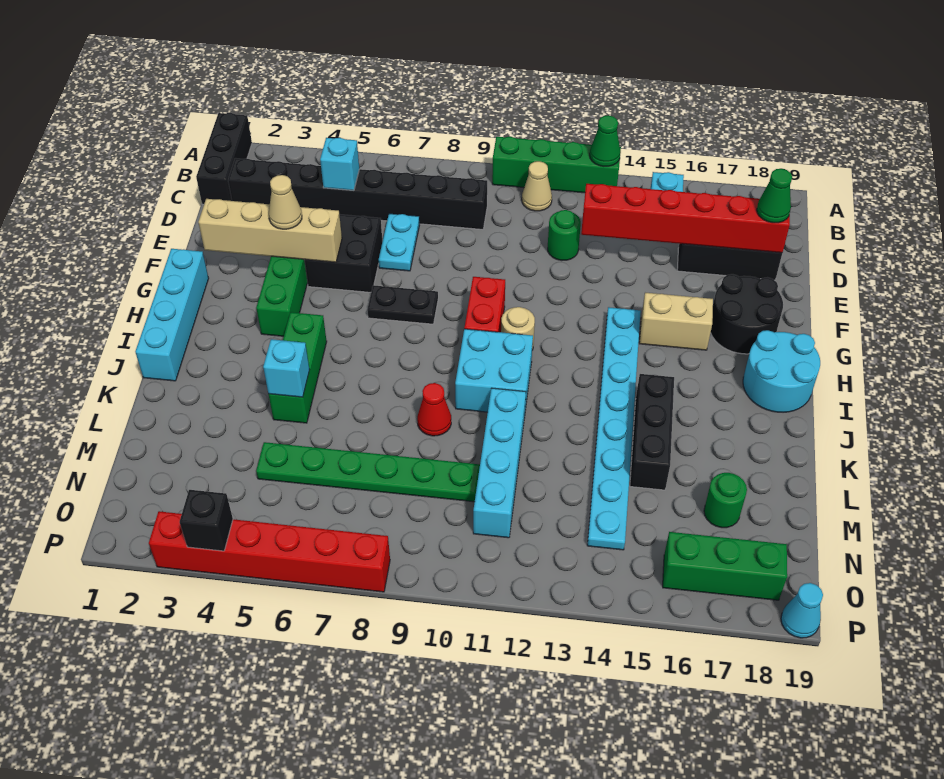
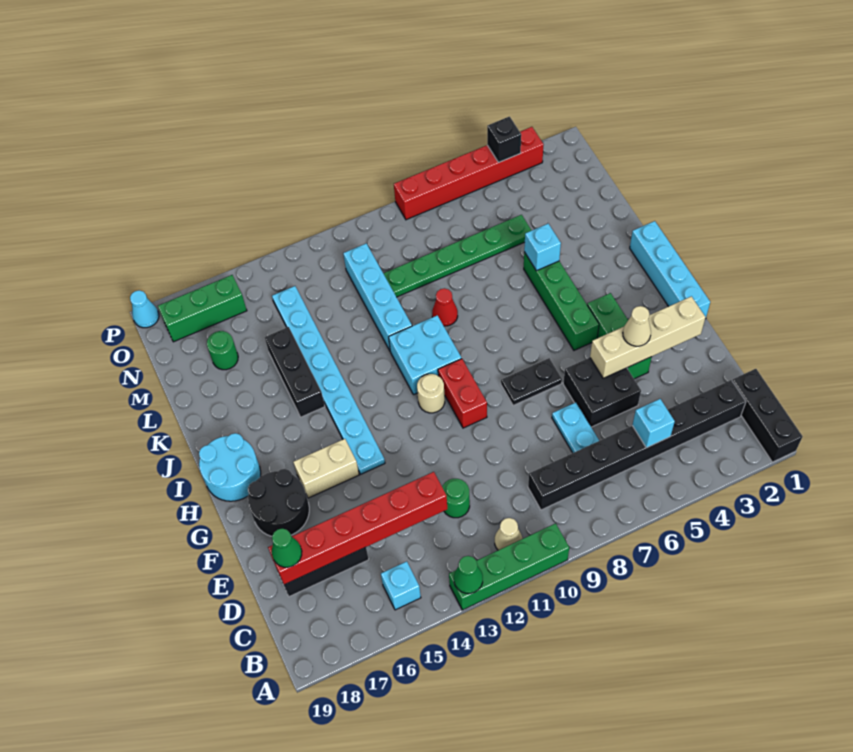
green 1x3 brick [269,312,327,423] -> green 1x4 brick [524,252,599,350]

